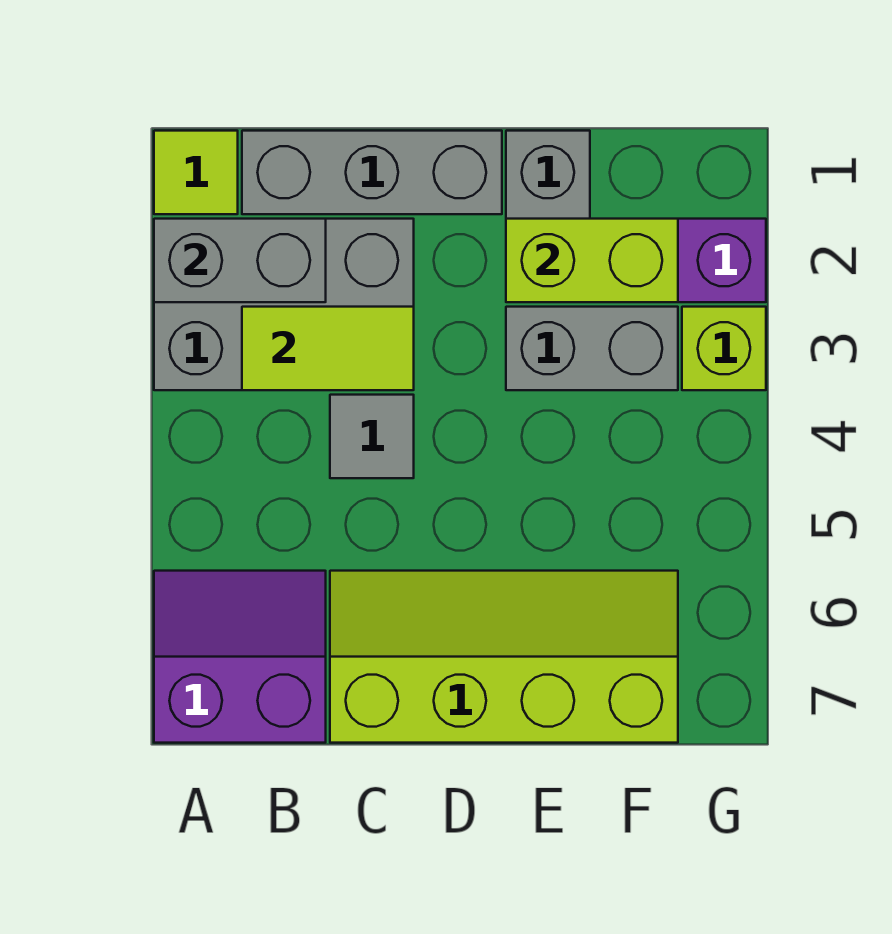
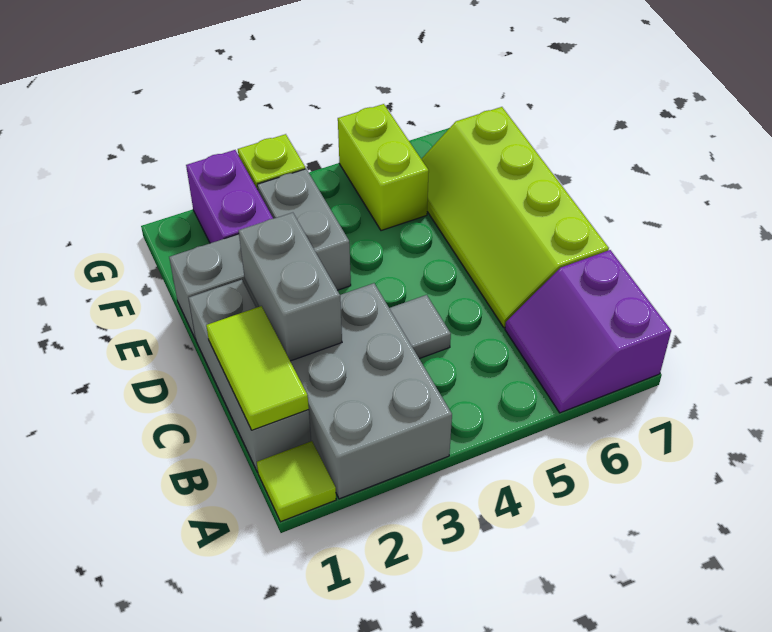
grey 1x2 brick [154,219,326,302] -> grey 1x2 brick moved to [239,213,342,361]
lime 1x2 tile [242,307,414,390] -> lime 1x2 tile moved to [206,306,309,430]
lime 1x2 brick [506,219,678,302] -> lime 1x2 brick moved to [338,104,429,231]

